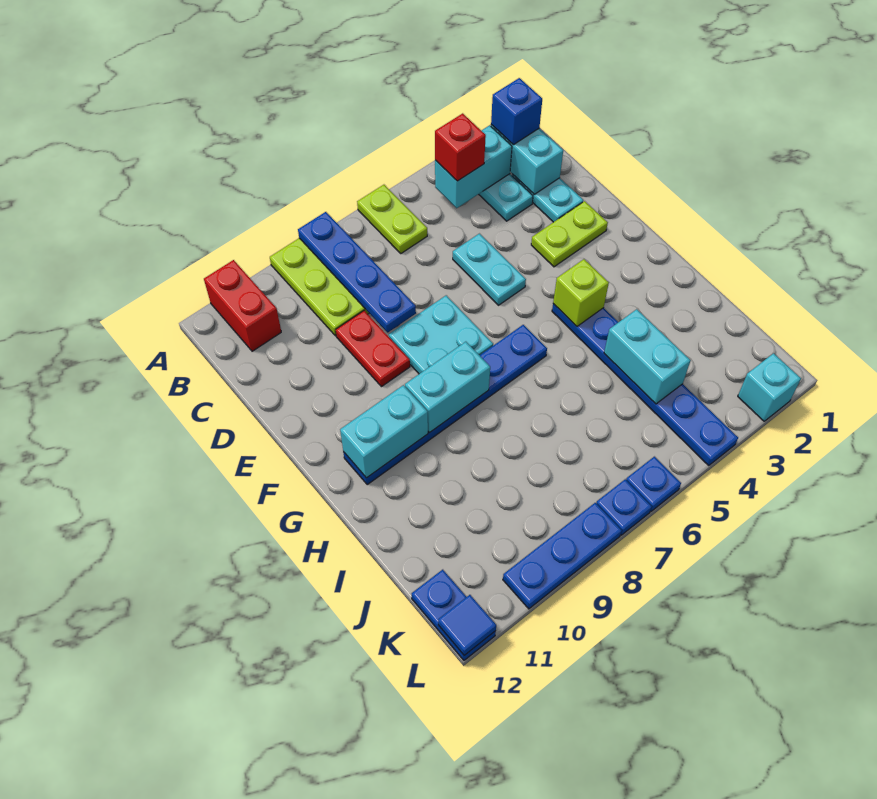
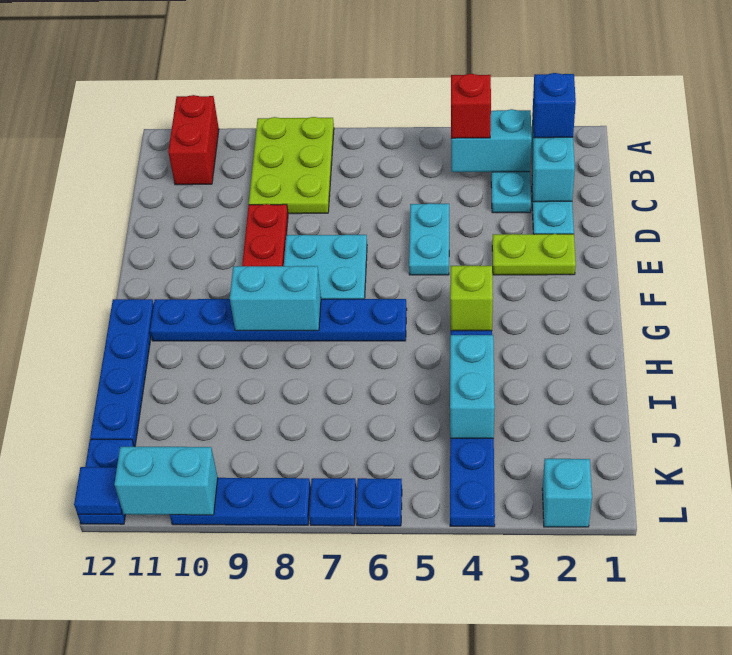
lime 1x2 plate [357,185,427,253] -> none
blue 1x4 plate [298,212,416,332] -> blue 1x4 plate moved to [90,299,154,447]
cyan 1x2 brick [340,385,428,478] -> cyan 1x2 brick moved to [114,447,218,515]

